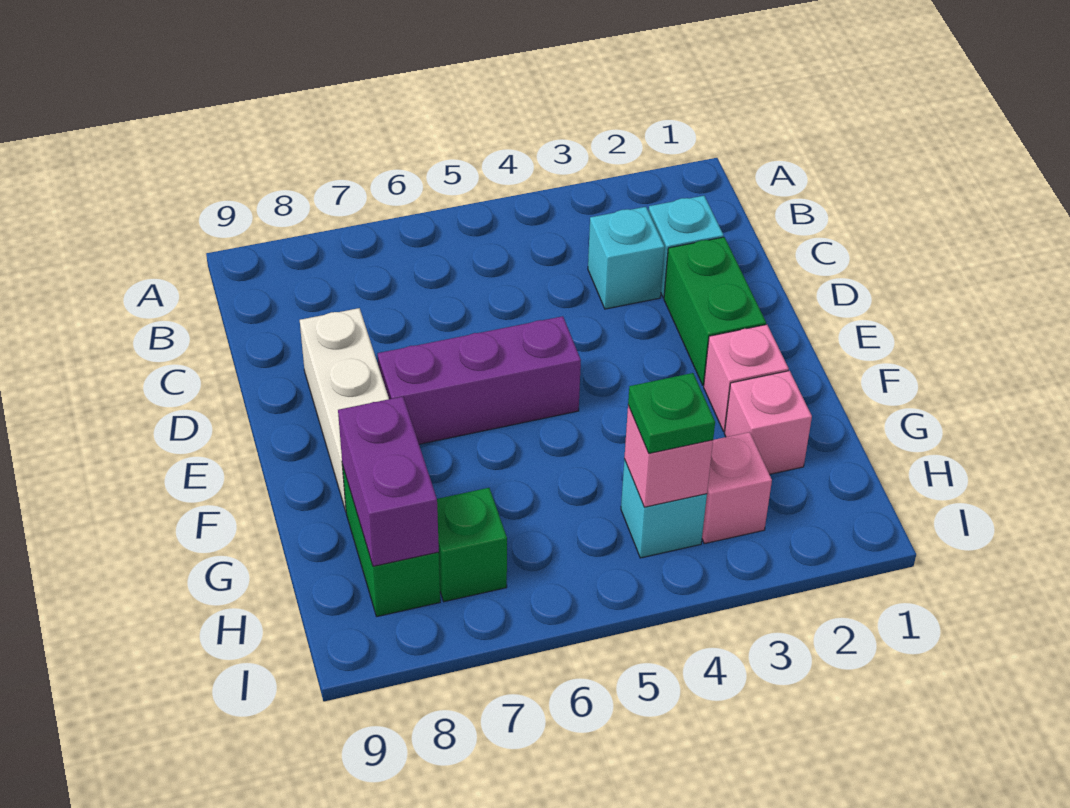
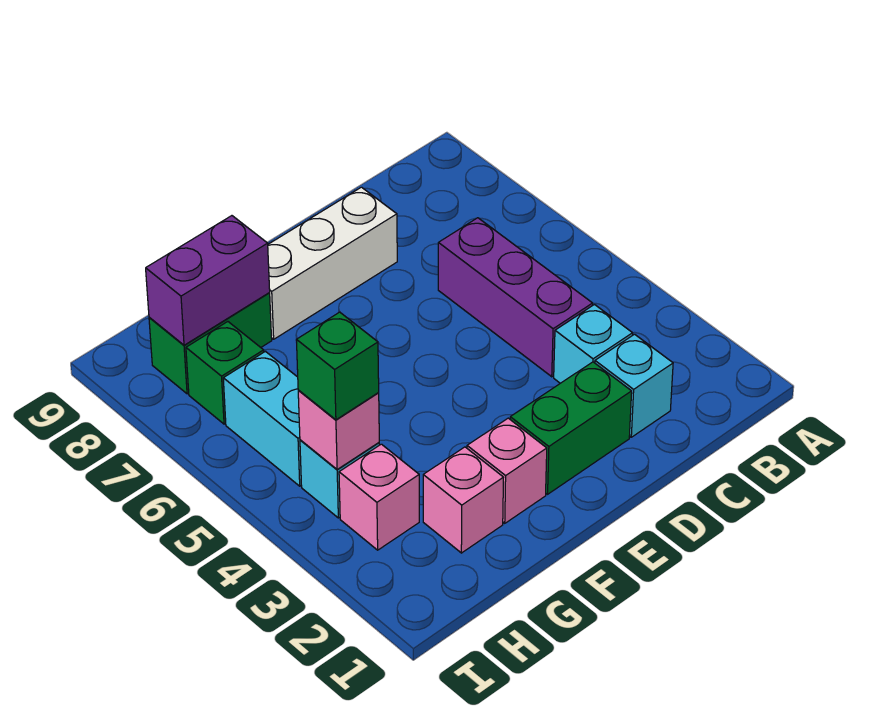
purple 1x3 brick [378,316,581,444] -> purple 1x3 brick moved to [438,218,593,377]
green 1x1 plate [628,373,715,453] -> green 1x1 brick [296,312,379,420]
none -> cyan 1x2 brick [223,351,301,486]

